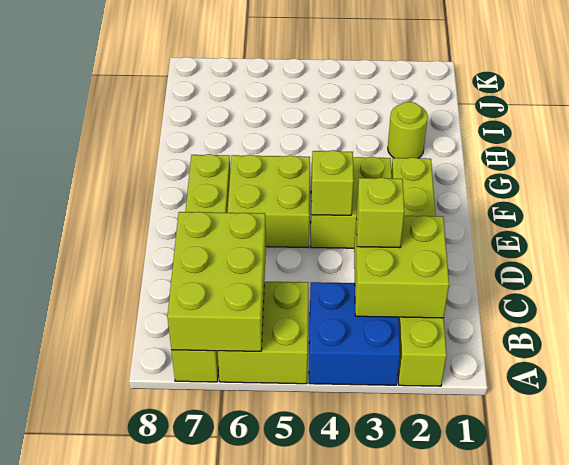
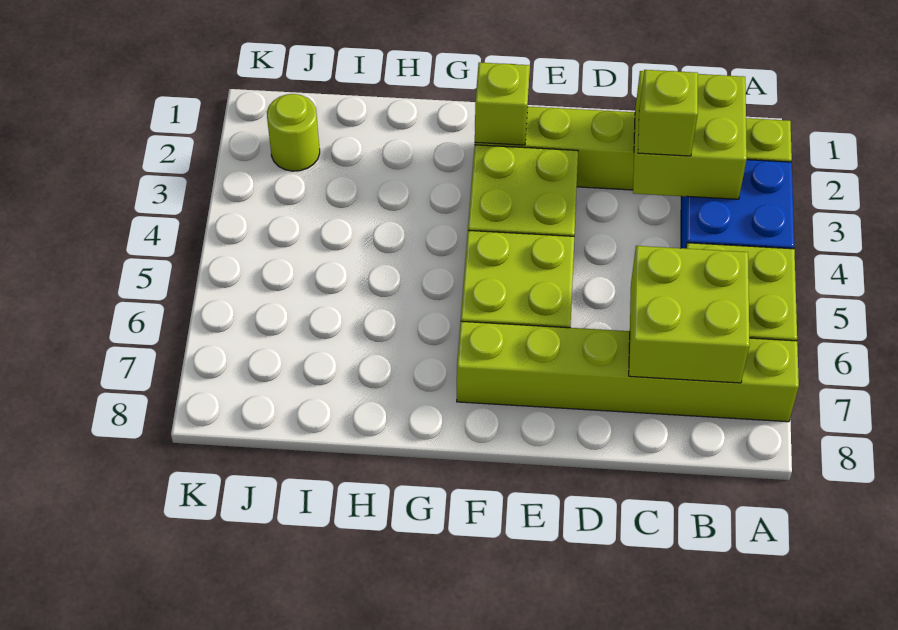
lime 2x3 brick [167,212,266,351] -> lime 2x2 brick [629,246,750,383]
lime 1x1 brick [311,150,354,215] -> lime 1x1 brick moved to [475,63,530,145]
lime 1x1 round brick [388,102,428,158] -> lime 1x1 round brick moved to [267,94,320,171]

